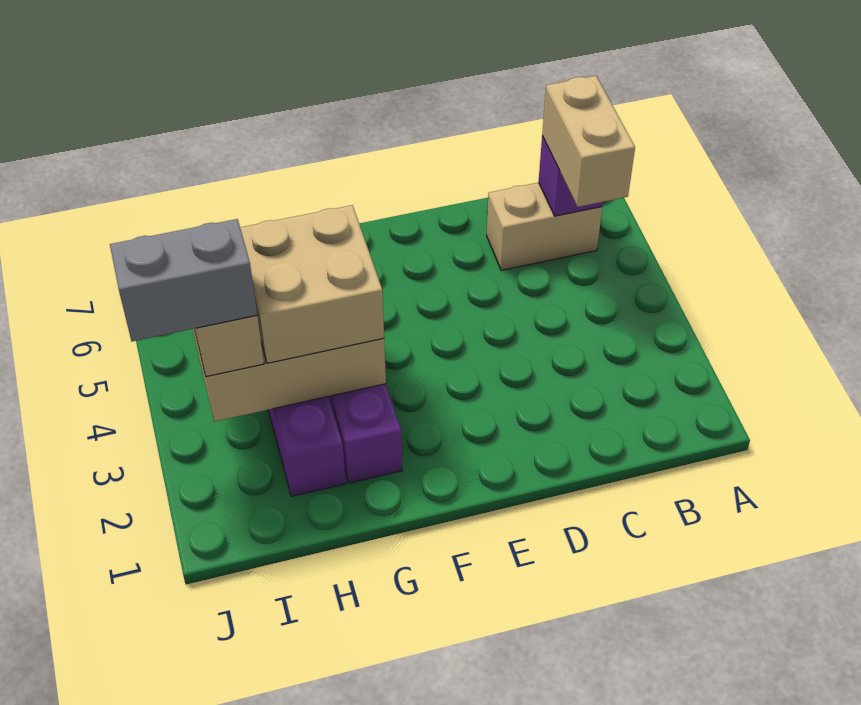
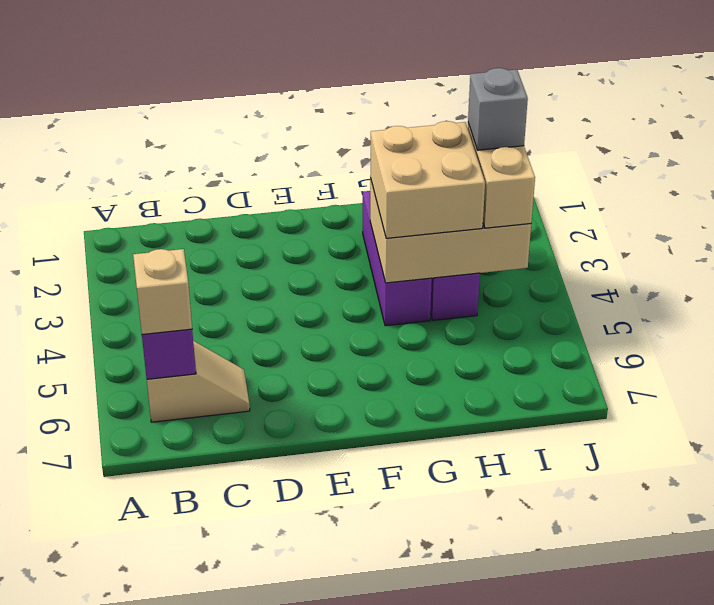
tan 1x2 brick [542,76,635,207] -> tan 1x1 brick [133,249,192,334]
tan 1x2 brick [487,183,602,270] -> tan 1x2 slope [147,341,250,422]
grey 1x2 brick [110,219,257,341] -> grey 1x1 brick [468,68,528,150]

